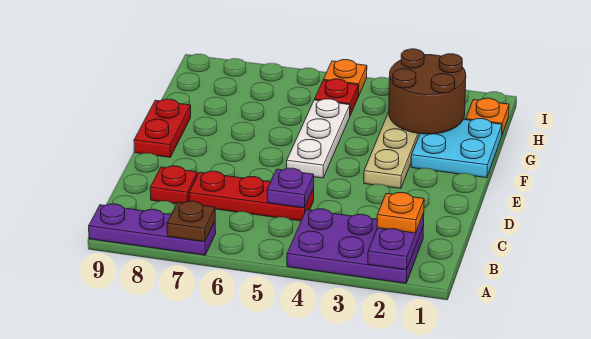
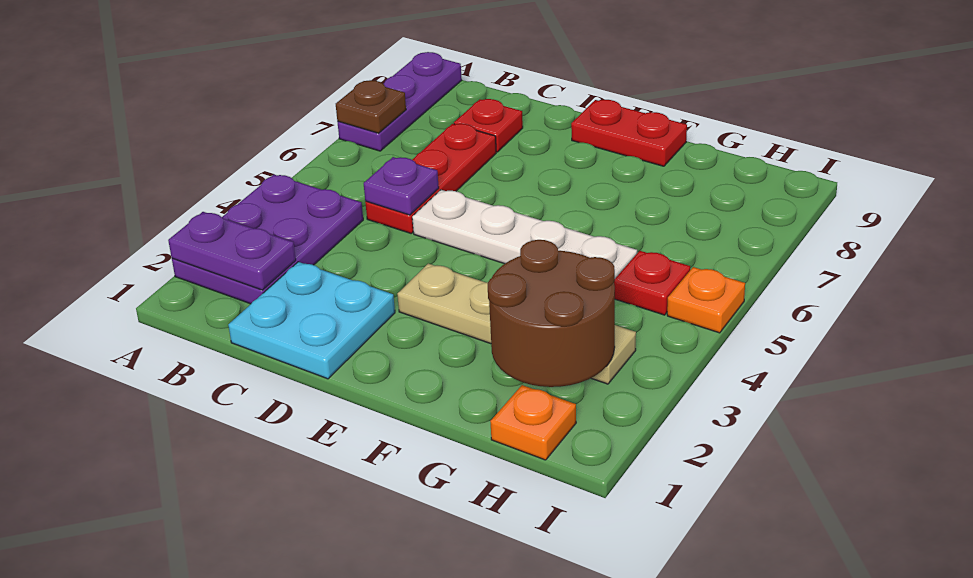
orange 1x1 plate [377,193,424,233] -> none
white 1x3 plate [287,99,350,178] -> white 1x4 plate [412,190,637,278]
cyan 2x2 plate [411,119,502,178] -> cyan 2x2 plate moved to [228,262,395,379]

